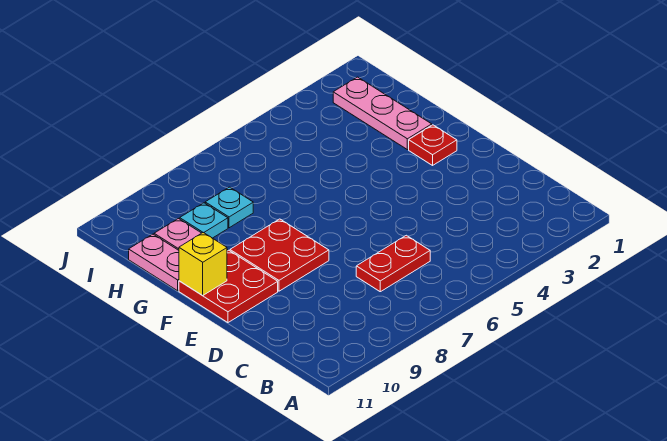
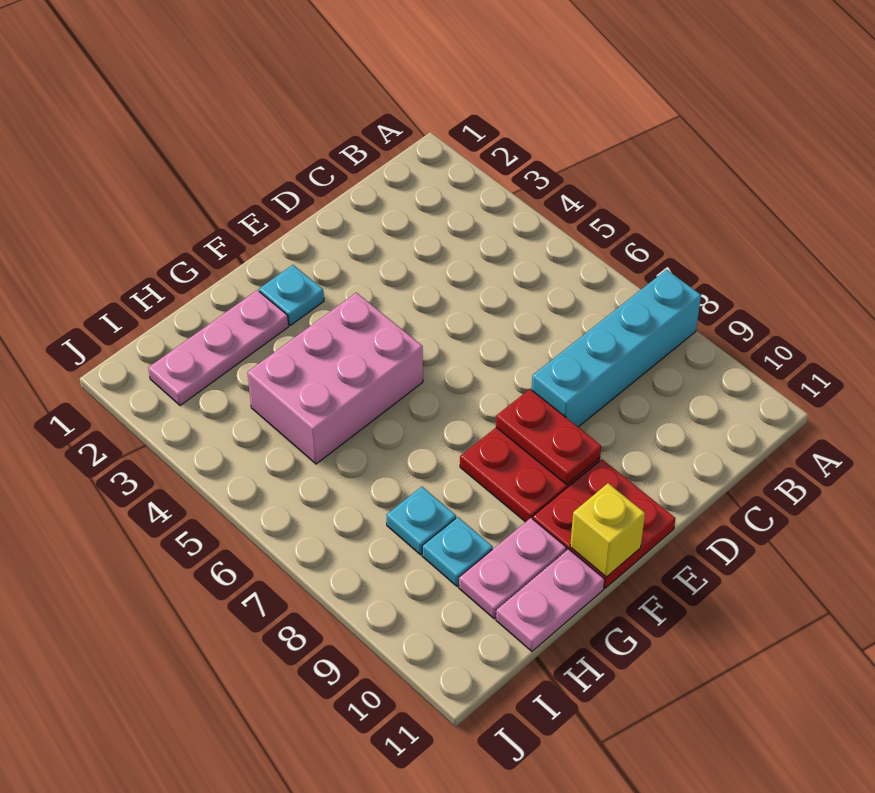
none -> cyan 1x4 brick [532,270,701,427]
red 1x2 plate [356,235,430,292] -> red 1x2 plate moved to [496,389,601,484]
red 1x1 plate [409,125,457,165] -> cyan 1x1 plate [259,265,324,325]
none -> pink 2x3 brick [247,293,423,464]

